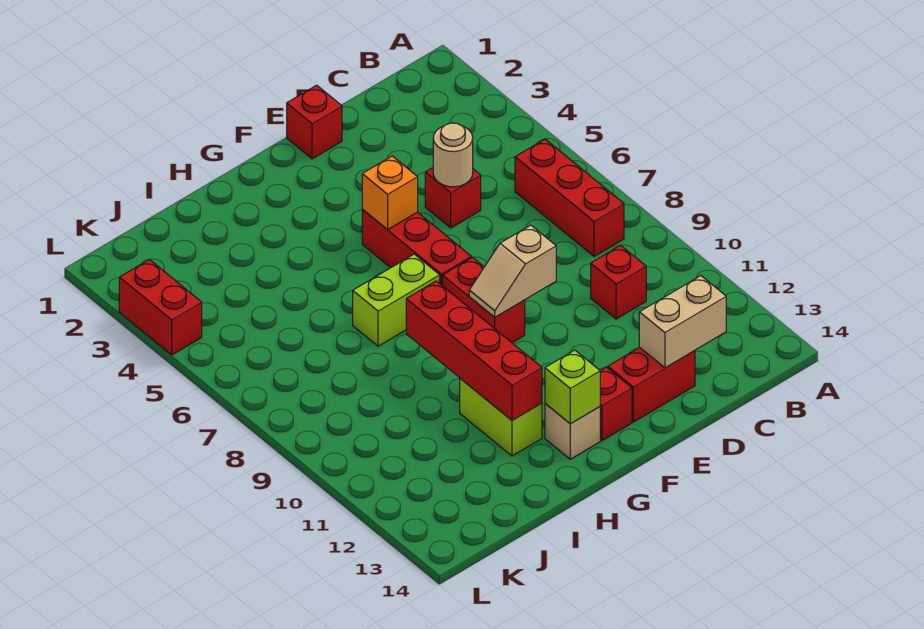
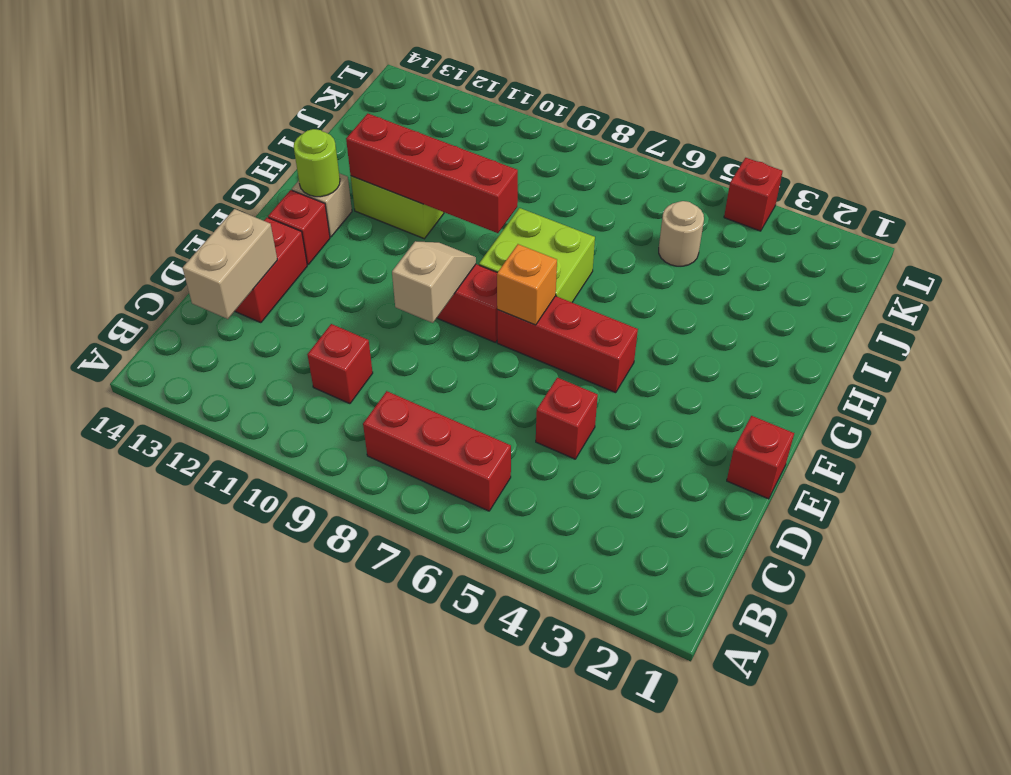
tan 1x1 round brick [433,123,473,187] -> tan 1x1 round brick moved to [659,201,704,266]
orange 1x1 brick [362,156,418,230] -> orange 1x1 brick moved to [497,244,557,325]
lime 1x2 brick [353,254,440,346] -> lime 2x2 brick [479,208,595,302]
lime 1x1 brick [545,350,600,424] -> lime 1x1 round brick [294,129,340,197]
red 1x2 brick [119,260,202,355] -> red 1x1 brick [724,158,783,231]

